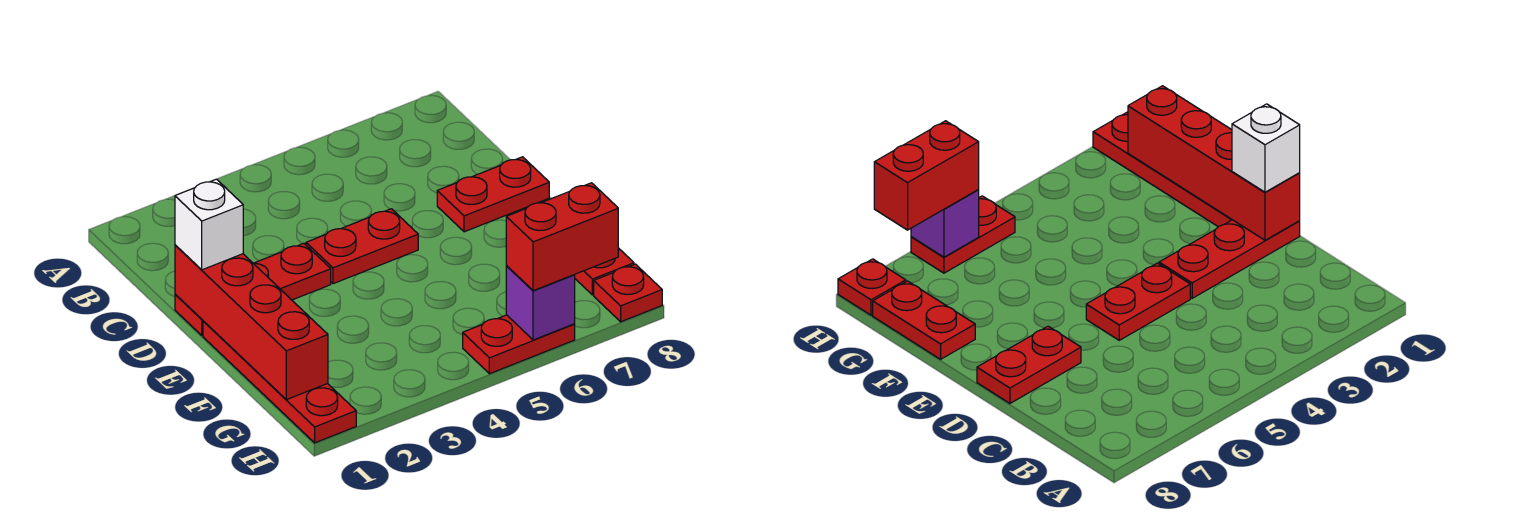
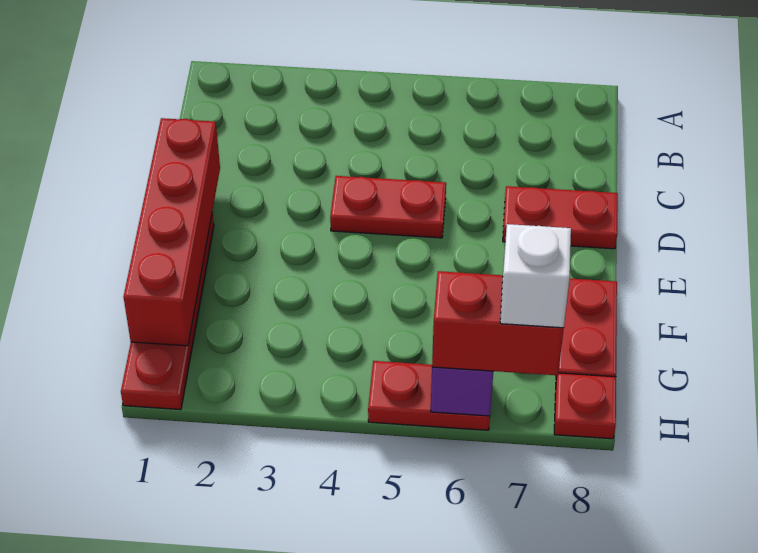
red 1x3 plate [175,243,331,335] -> none
white 1x1 brick [175,179,243,270] -> white 1x1 brick moved to [500,224,571,328]

